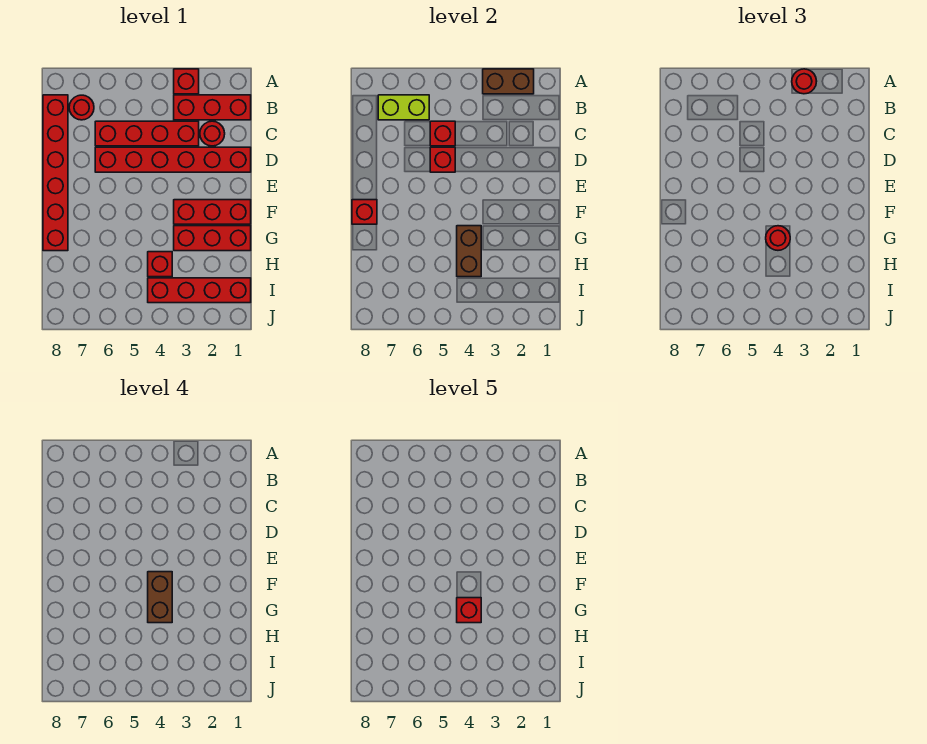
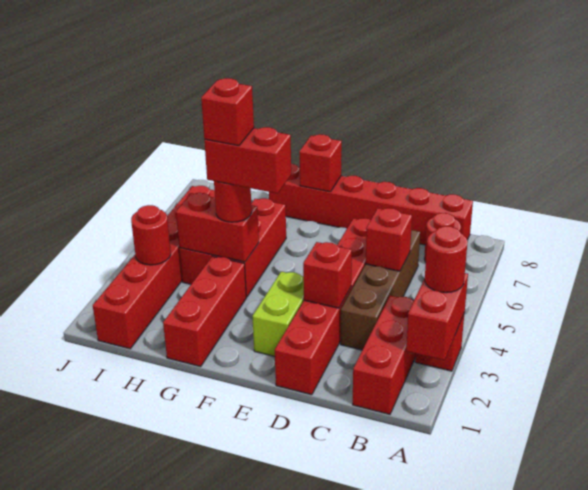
brown 1x2 brick [483,69,534,94] -> red 1x2 brick [406,273,468,360]
lime 1x2 brick [378,95,429,120] -> lime 1x2 brick moved to [252,272,304,356]
red 1x1 round brick [200,121,225,146] -> red 1x1 round brick moved to [131,205,171,265]
red 1x4 brick [95,121,199,146] -> brown 1x4 brick [341,230,420,350]
red 1x1 brick [430,147,455,172] -> red 1x1 brick moved to [303,242,352,308]
red 1x3 brick [174,200,251,224] -> red 1x3 brick moved to [213,198,286,297]
brown 1x2 brick [148,572,172,623] -> red 1x2 brick [204,127,291,194]
brown 1x2 brick [457,226,481,277] -> red 1x2 brick [176,193,259,262]
red 1x4 brick [148,278,251,303] -> red 1x6 brick [93,186,215,349]

